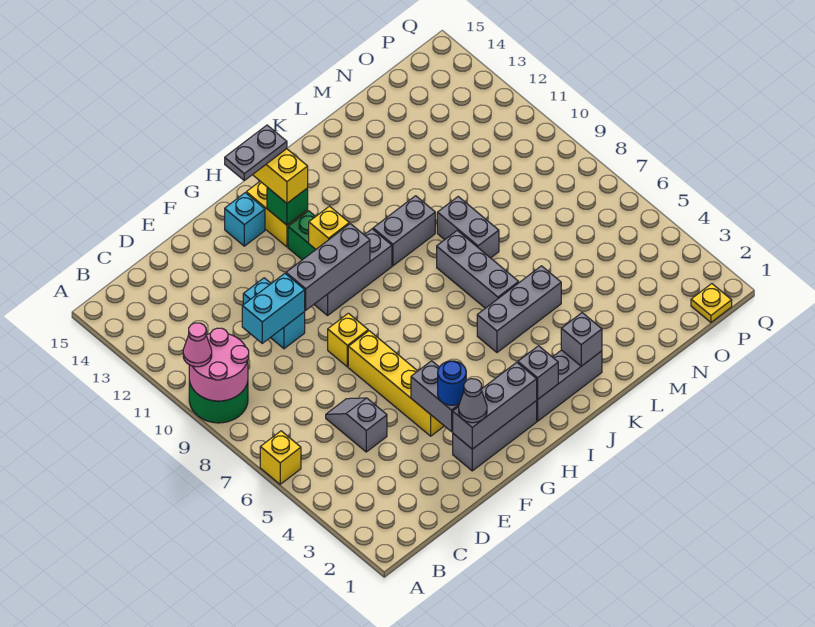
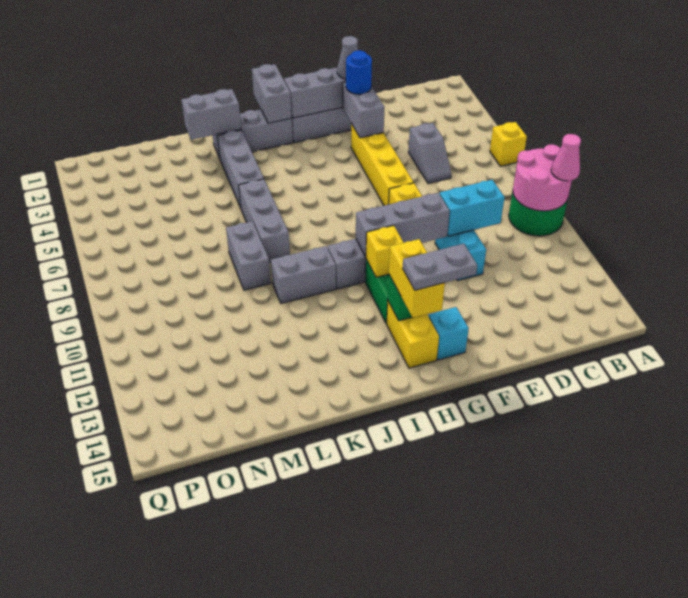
grey 1x1 brick [518,346,558,399] -> grey 1x2 brick [252,64,292,123]
grey 1x3 brick [477,266,561,352] -> grey 1x3 brick turned to [217,130,264,208]
grey 1x1 brick [561,313,602,366] -> grey 1x2 brick [182,89,241,140]
yellow 1x1 plate [691,284,732,322] -> none

